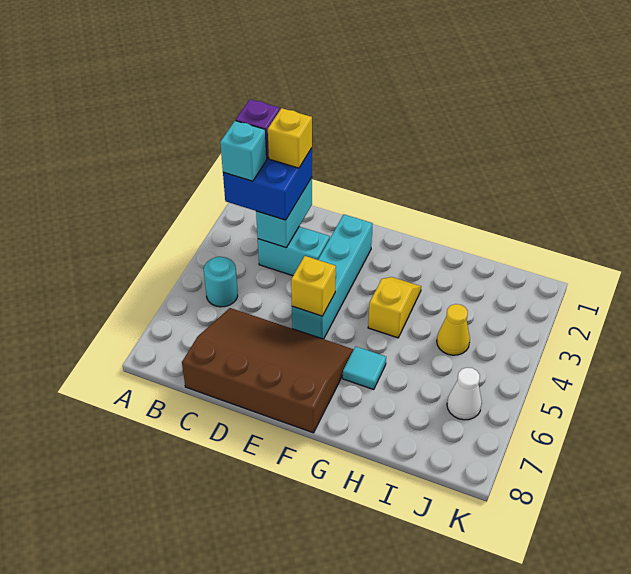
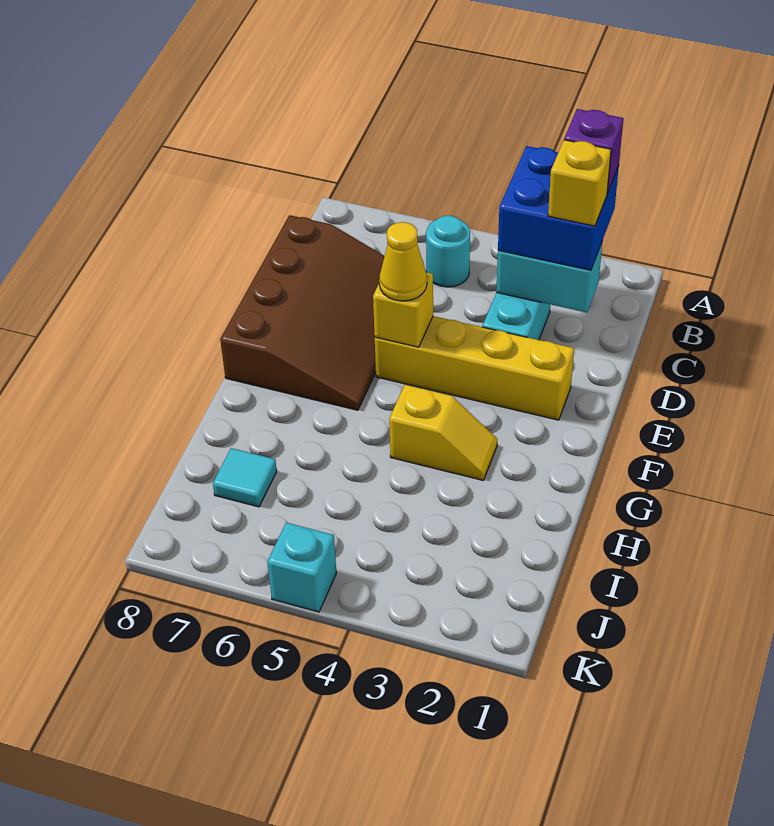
cyan 1x1 brick [220,121,267,181] -> cyan 1x1 brick moved to [267,523,337,612]
cyan 1x4 brick [292,215,373,339] -> yellow 1x4 brick [375,316,574,420]
cyan 1x1 tile [343,346,386,390] -> cyan 1x1 tile moved to [213,448,277,507]
yellow 1x1 cone [437,304,470,355] -> yellow 1x1 cone moved to [379,222,427,301]
white 1x1 cone [447,368,482,420] -> none

